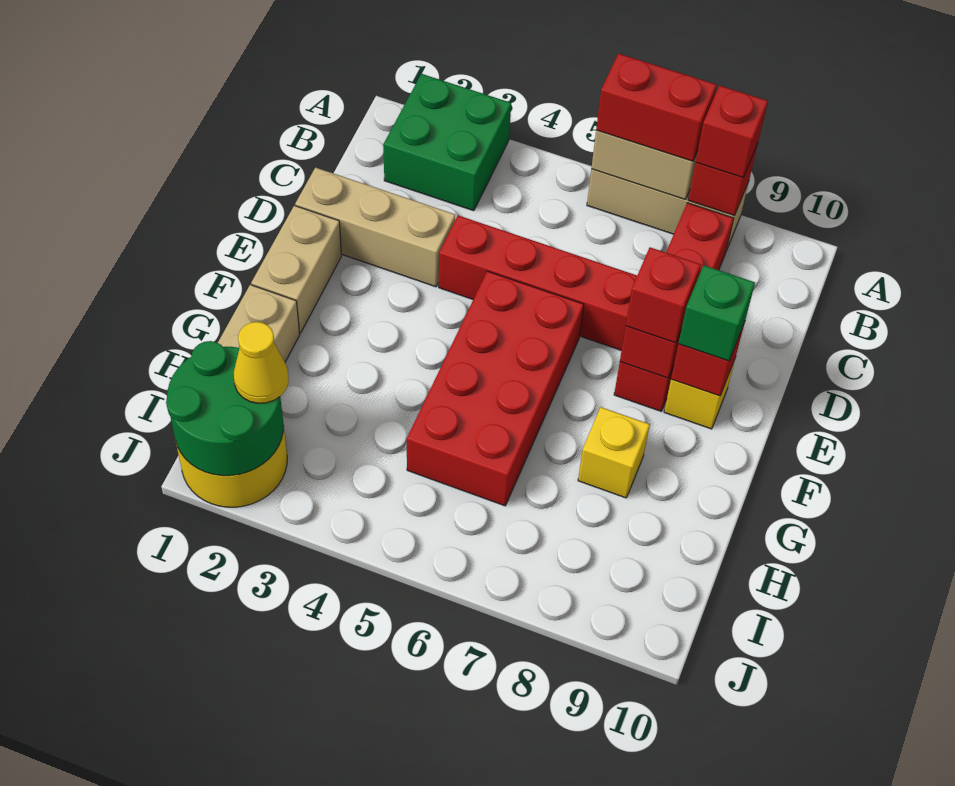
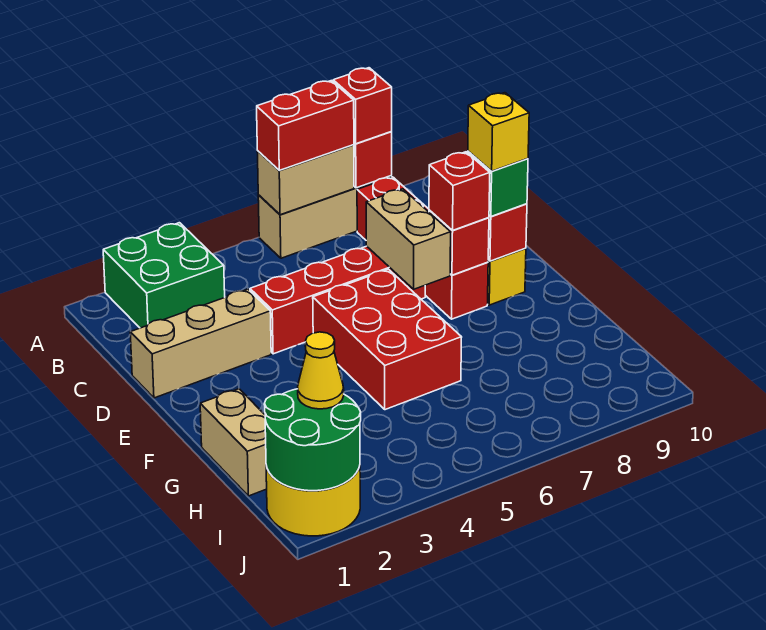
tan 1x2 brick [251,206,341,333] -> tan 1x2 brick moved to [366,189,451,289]
red 2x4 brick [407,271,584,506] -> red 2x3 brick [313,269,462,410]
yellow 1x1 brick [578,407,650,498] -> yellow 1x1 brick moved to [468,93,529,171]

